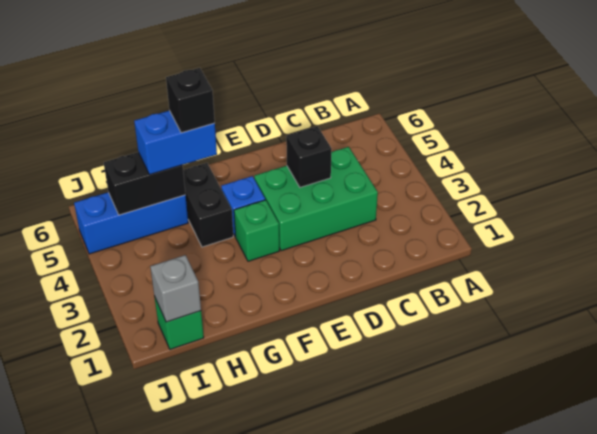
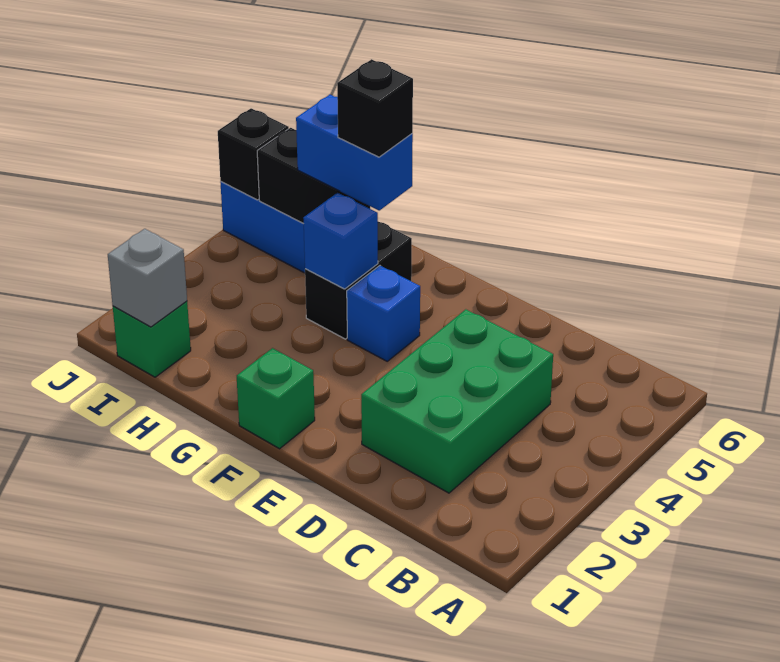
green 2x3 brick [254,147,378,251] -> green 2x3 brick turned to [361,309,553,493]
black 1x1 brick [286,126,332,187] -> black 1x1 brick moved to [218,108,289,200]
green 1x1 brick [234,200,279,261] -> green 1x1 brick moved to [237,348,315,449]
none -> blue 1x1 brick [303,193,378,289]

